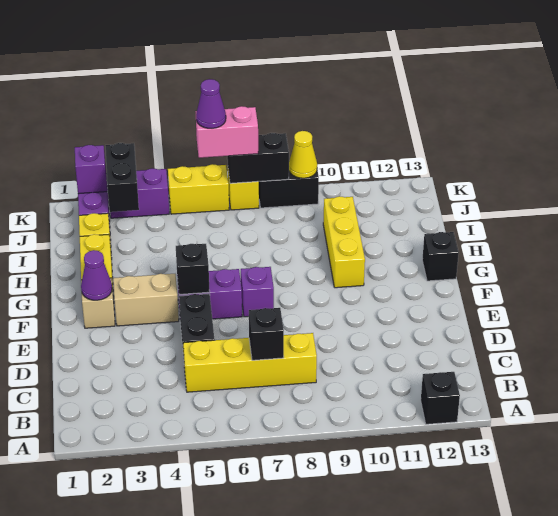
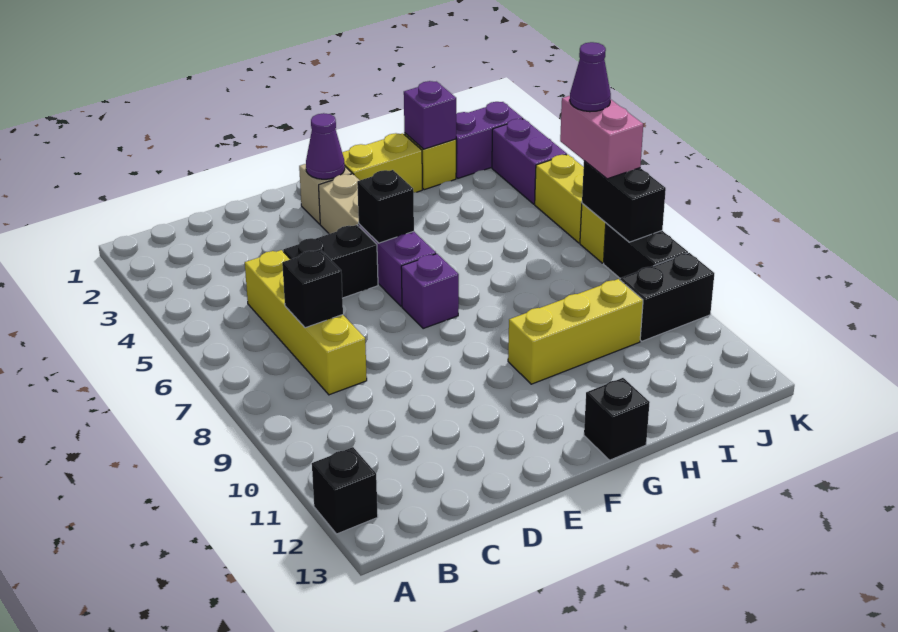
black 1x2 brick [105,143,139,212] -> black 1x2 brick moved to [620,253,714,341]
purple 1x1 brick [75,145,107,194] -> purple 1x1 brick moved to [404,81,456,149]
yellow 1x1 cone [289,131,317,178] -> none

